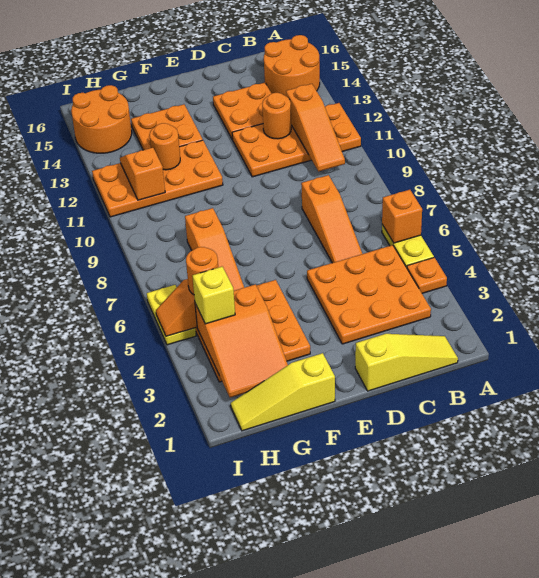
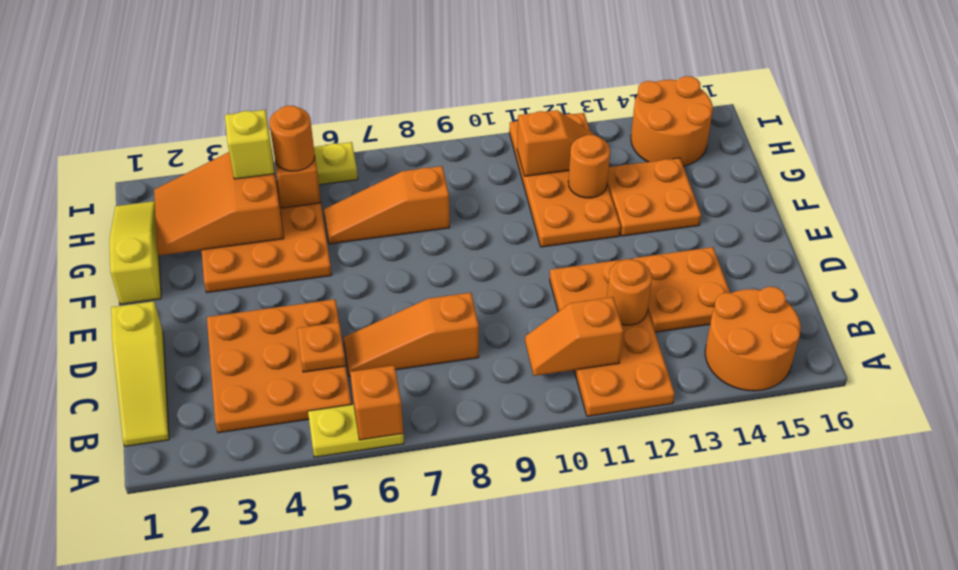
orange 1x1 plate [407,258,447,293] -> orange 1x1 plate moved to [297,322,346,372]
orange 1x3 slope [286,84,345,172] -> orange 1x2 slope [525,297,623,376]

